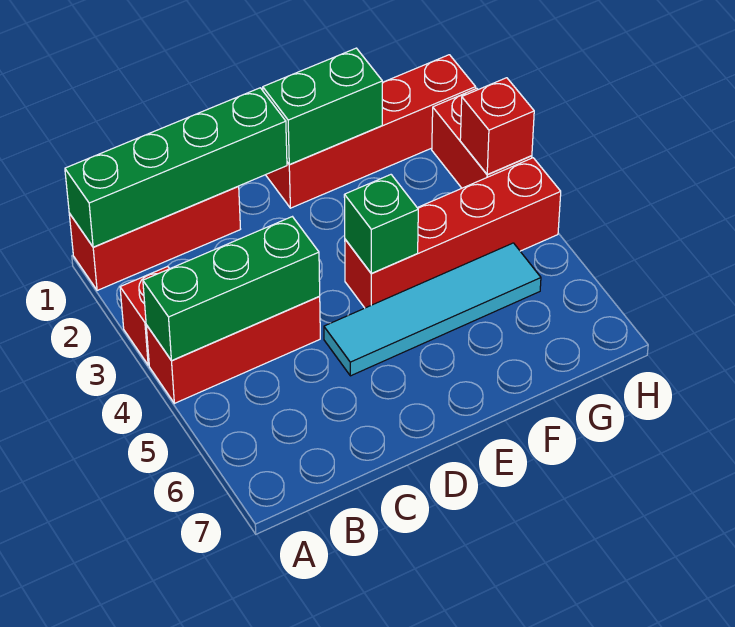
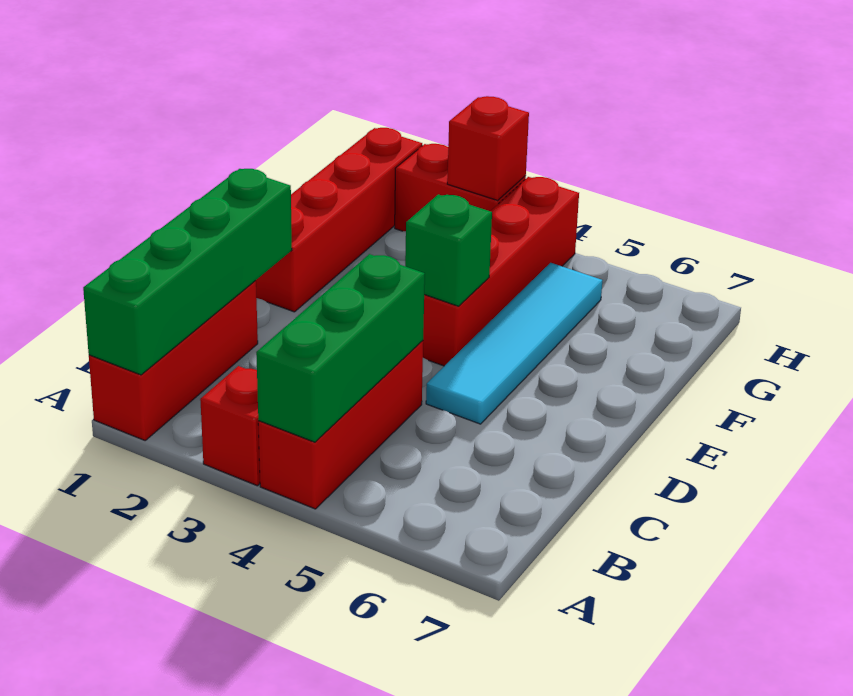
green 1x2 brick [263,48,382,164] -> none

